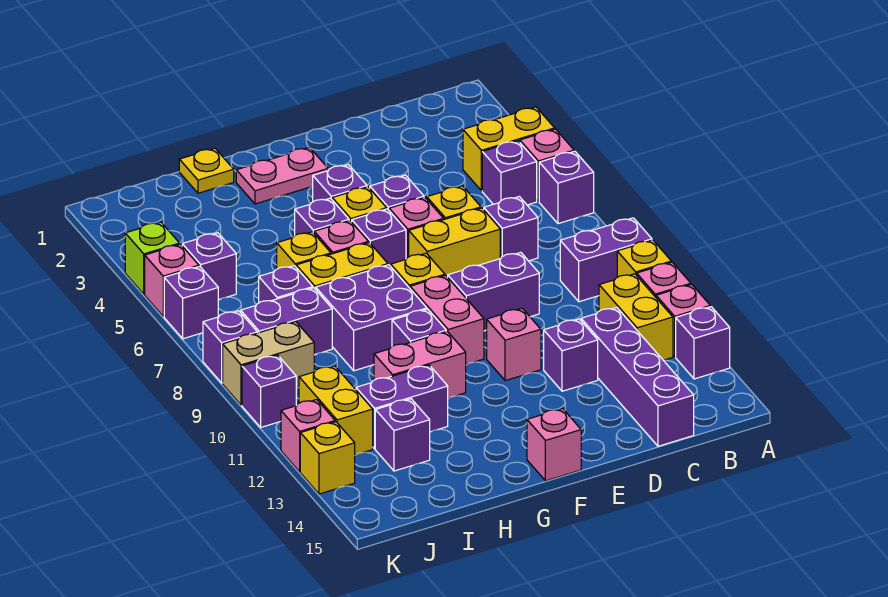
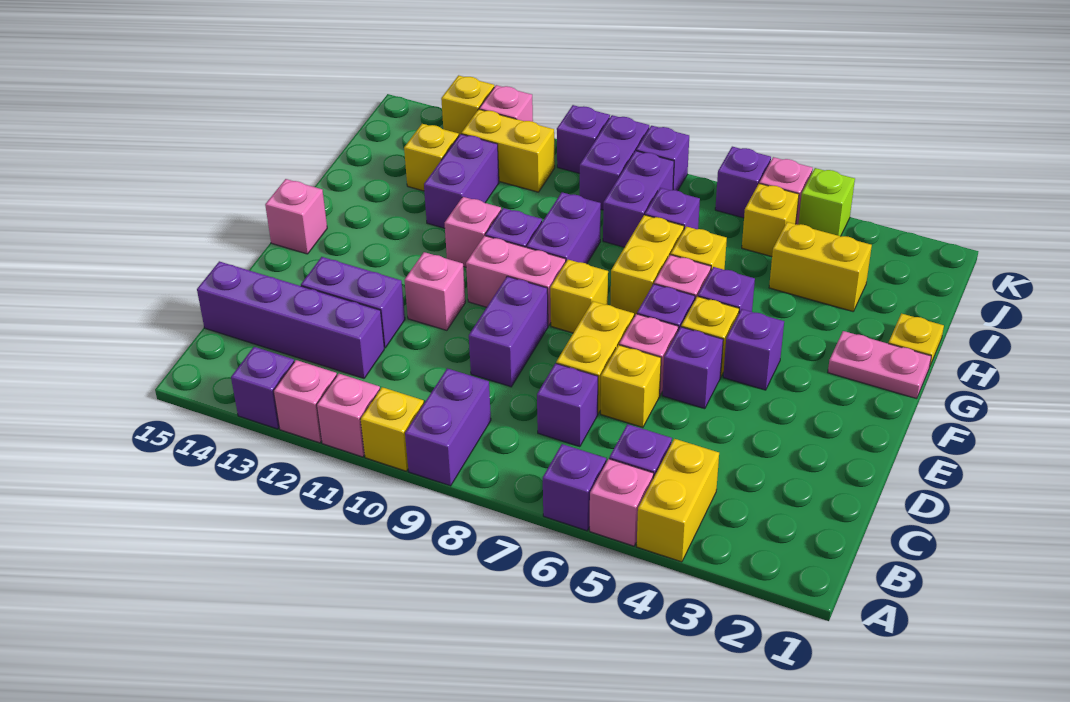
yellow 1x2 brick [599,274,673,360] -> yellow 1x2 brick moved to [769,222,872,311]
purple 1x1 brick [544,319,598,391] -> purple 1x2 brick [301,257,405,348]
pink 1x2 plate [236,147,328,204] -> pink 1x2 plate turned to [828,331,931,399]
purple 2x2 brick [316,265,427,371] -> purple 1x2 brick [527,192,601,264]
pink 1x2 brick [374,331,466,398] -> pink 1x1 brick [445,197,501,267]
purple 1x1 brick [375,399,430,471] -> yellow 1x1 brick [404,124,459,191]
purple 1x1 brick [182,233,236,300] -> yellow 1x1 brick [742,184,799,257]
tan 1x2 brick [223,321,314,405] -> purple 1x2 brick [580,115,649,210]

